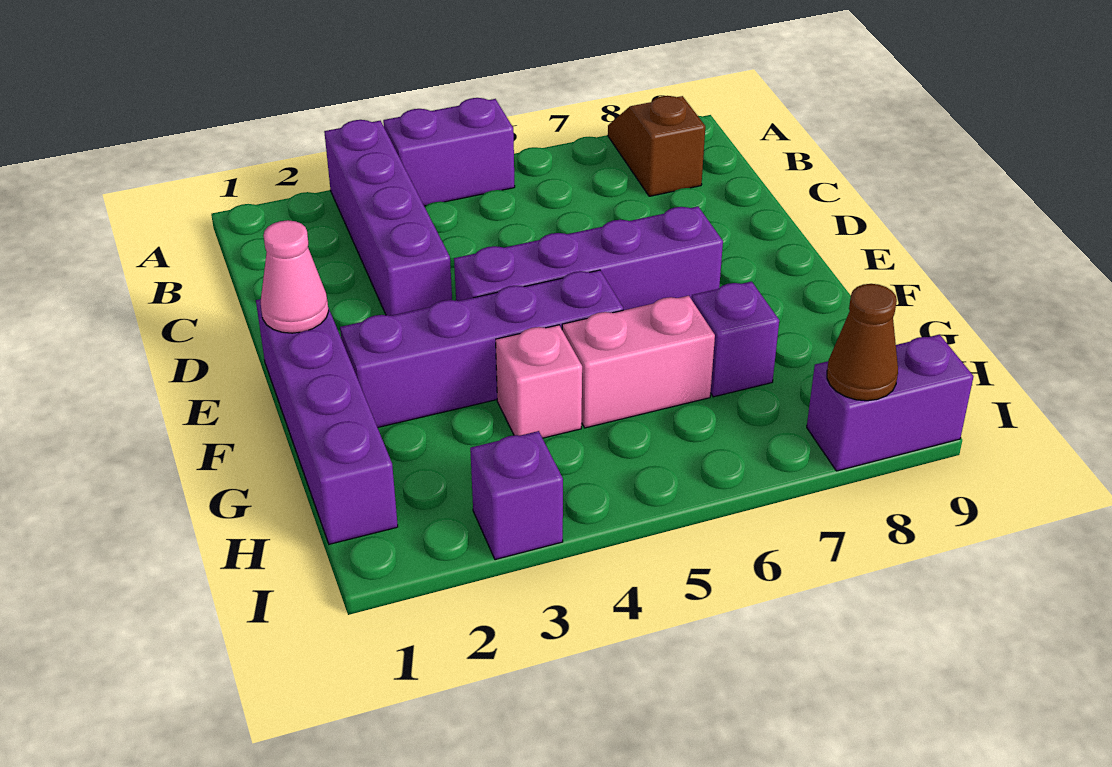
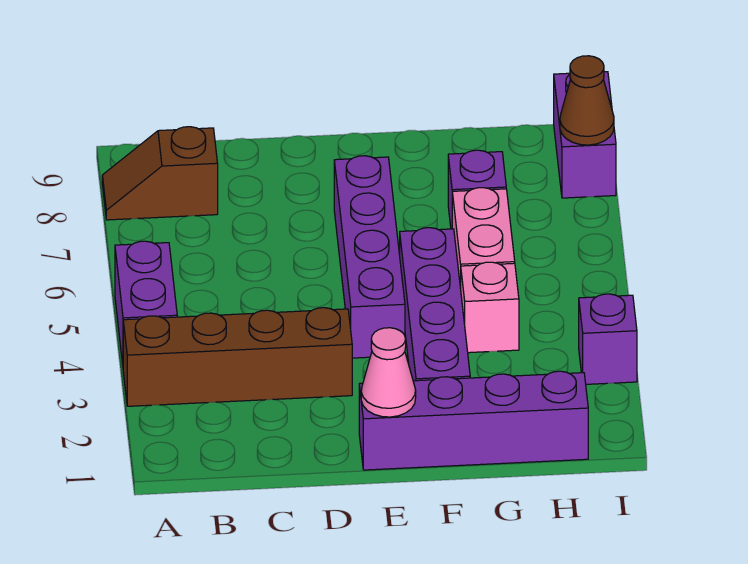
purple 1x4 brick [324,120,452,316] -> brown 1x4 brick [123,308,352,406]

